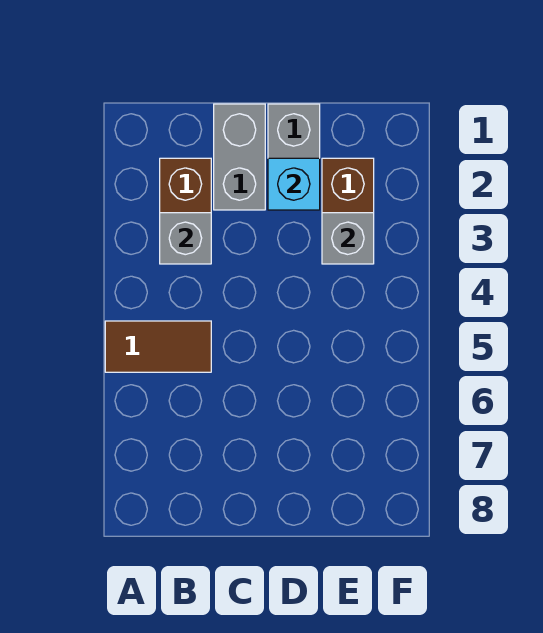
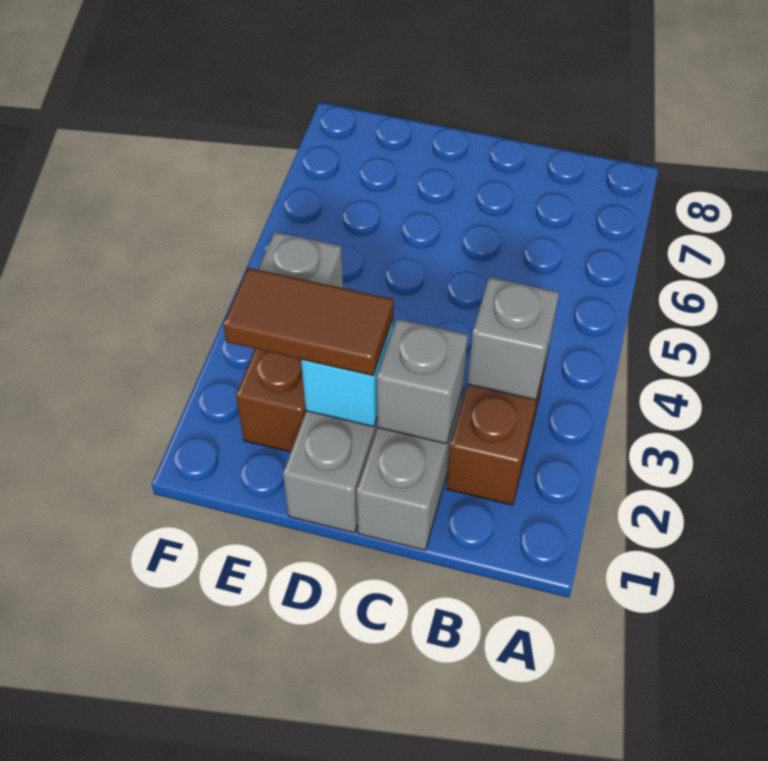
brown 1x2 tile [105,321,211,372] -> brown 1x2 tile moved to [223,268,393,376]
none -> grey 1x1 brick [377,319,468,444]

